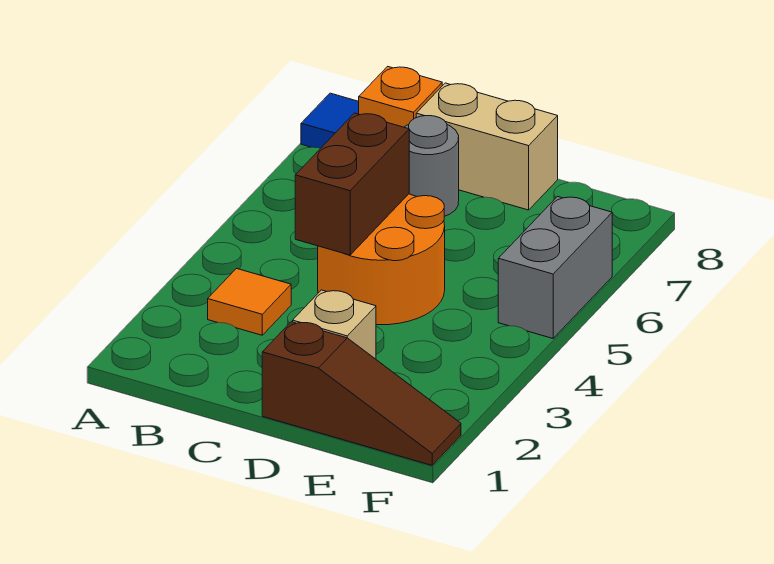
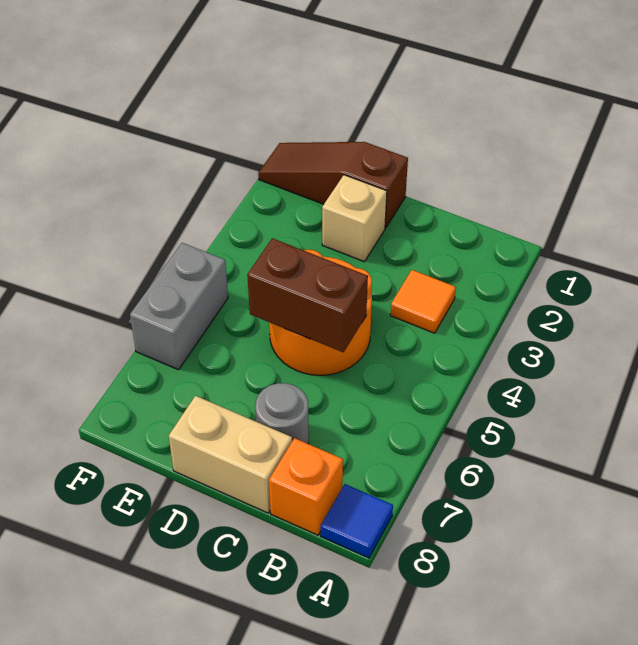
brown 1x2 brick [295,113,409,255] -> brown 1x2 brick turned to [247,238,368,352]

